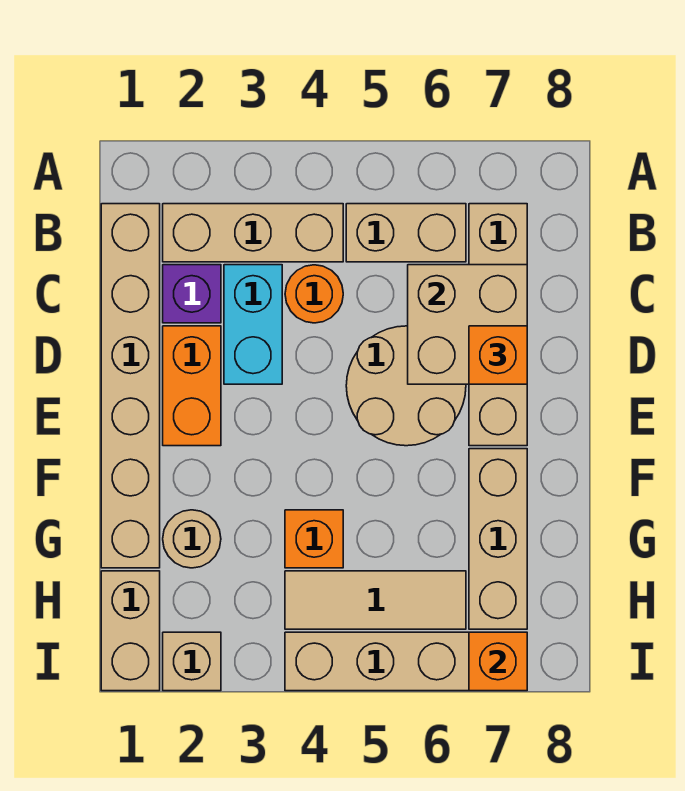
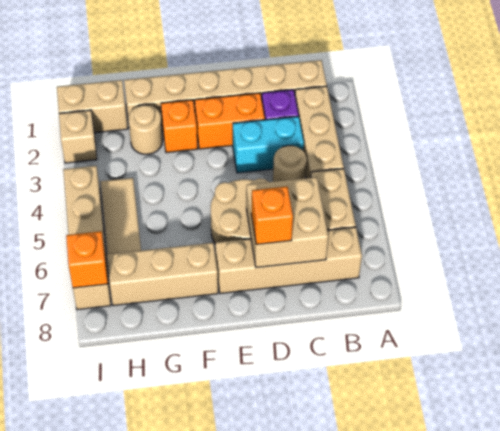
orange 1x1 round brick [285,265,343,323] -> tan 1x1 round brick [273,146,307,182]
orange 1x1 brick [285,510,343,568] -> orange 1x1 brick moved to [161,100,198,153]

